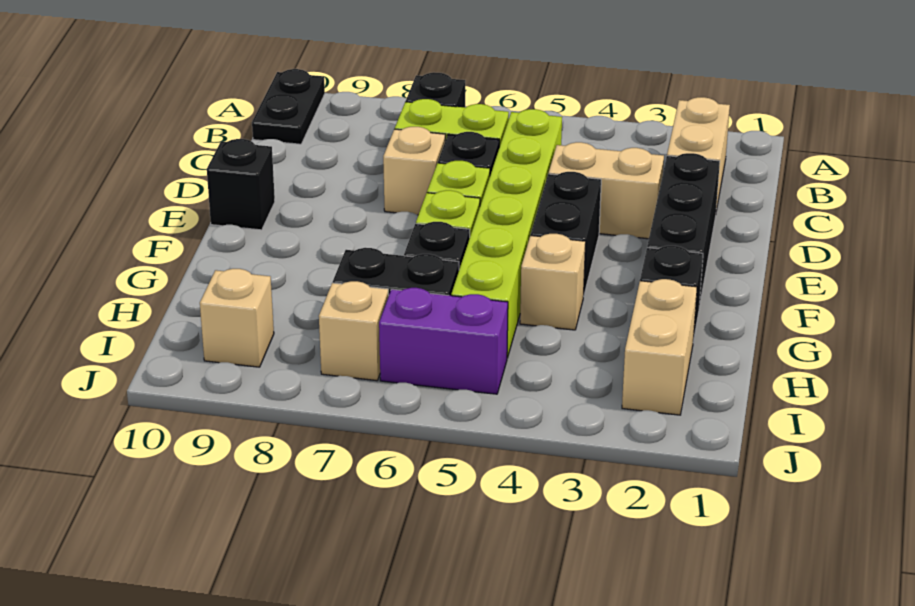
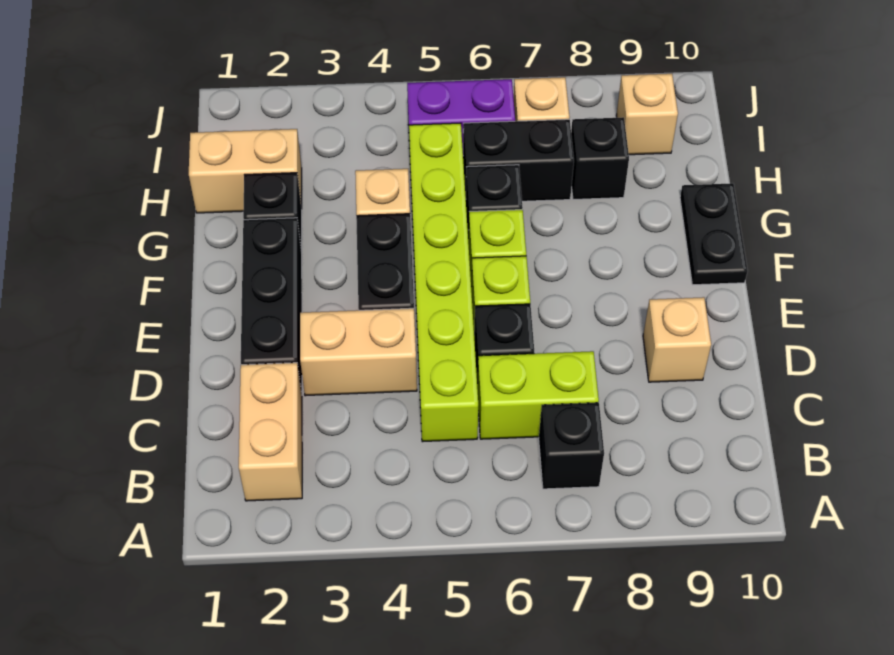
black 1x2 plate [252,69,325,144] -> black 1x2 plate moved to [680,183,748,285]
tan 1x1 brick [383,127,445,215] -> tan 1x1 brick moved to [643,297,711,382]
black 1x1 brick [207,139,275,230] -> black 1x1 brick moved to [571,117,629,199]
tan 1x2 brick [622,279,697,415] -> tan 1x2 brick turned to [189,129,302,213]

